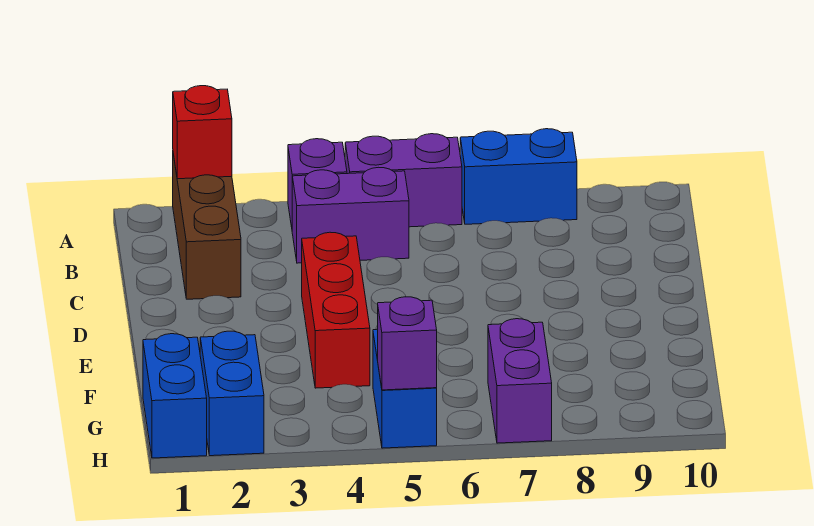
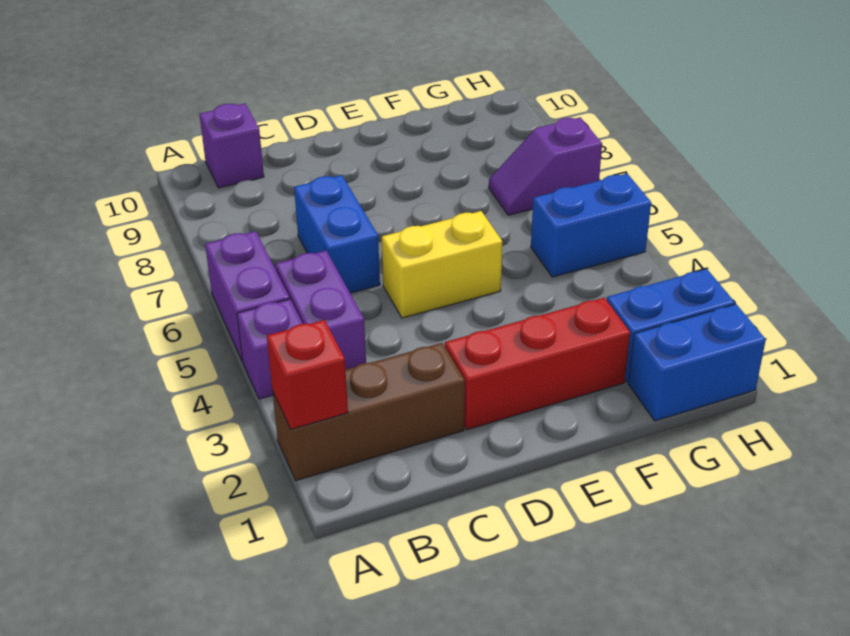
blue 1x2 brick [460,129,577,224] -> blue 1x2 brick moved to [294,175,380,293]
red 1x3 brick [302,232,370,388] -> red 1x3 brick moved to [445,298,630,430]
none -> yellow 1x2 brick [382,211,502,318]
purple 1x2 brick [488,319,552,443] -> purple 1x2 slope [489,117,602,215]
purple 1x1 brick [378,297,437,390] -> purple 1x1 brick moved to [199,103,264,188]

